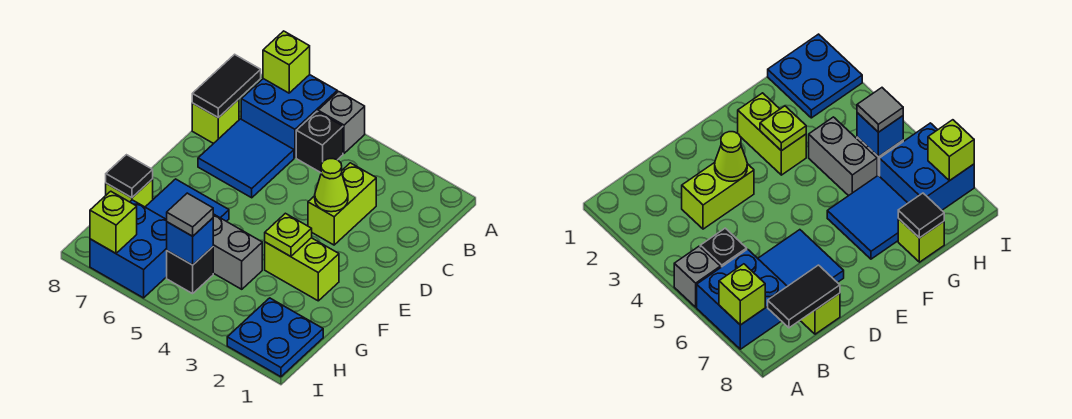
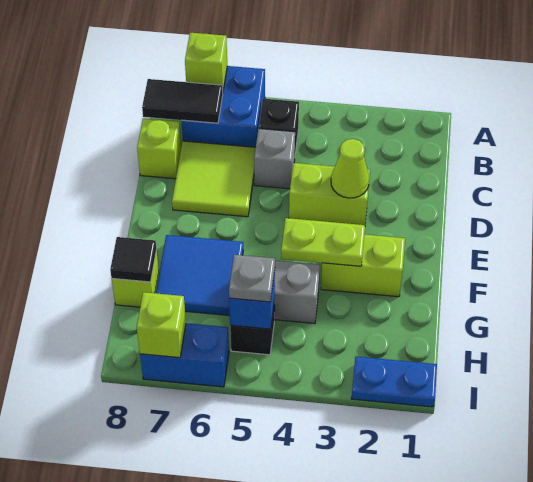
grey 1x1 brick [318,91,365,153] -> grey 1x1 brick moved to [254,129,295,189]
black 1x2 tile [192,54,261,118] -> black 1x2 tile turned to [142,79,223,123]
lime 1x2 brick [308,163,376,245] -> lime 1x2 brick turned to [289,163,370,225]
blue 2x2 tile [198,119,294,198] -> lime 2x2 tile [172,141,256,217]
lime 1x1 plate [265,213,312,257] -> lime 1x2 plate [281,218,365,266]
blue 2x2 plate [227,298,323,377] -> blue 1x2 plate [352,357,437,407]
grey 1x1 tile [167,193,213,236] -> grey 1x1 plate [229,255,275,302]
blue 2x2 brick [90,200,167,298] -> blue 1x2 brick [140,323,229,387]

